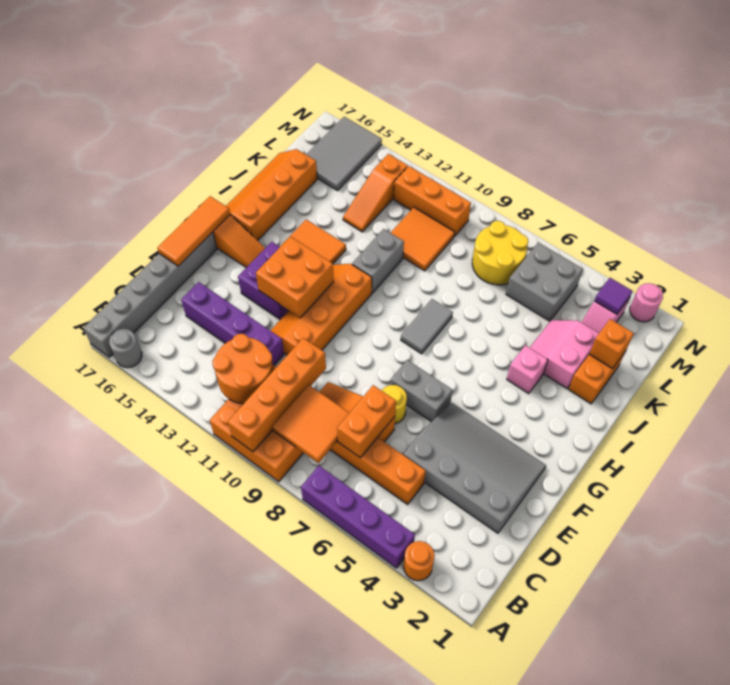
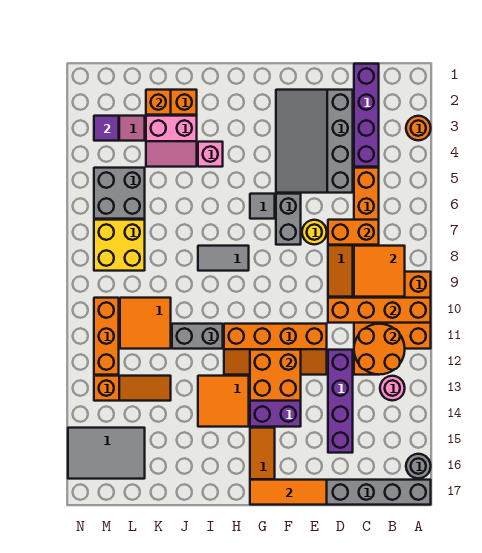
purple 1x4 brick [301,466,415,568] -> purple 1x4 brick moved to [354,64,379,167]
none -> grey 1x1 tile [250,194,275,219]
orange 2x4 slope [226,149,317,241] -> none
yellow 2x2 round brick [472,221,528,285] -> yellow 2x2 brick [94,220,145,271]
pink 1x1 round brick [630,283,663,322] -> pink 1x1 round brick moved to [380,376,405,401]

